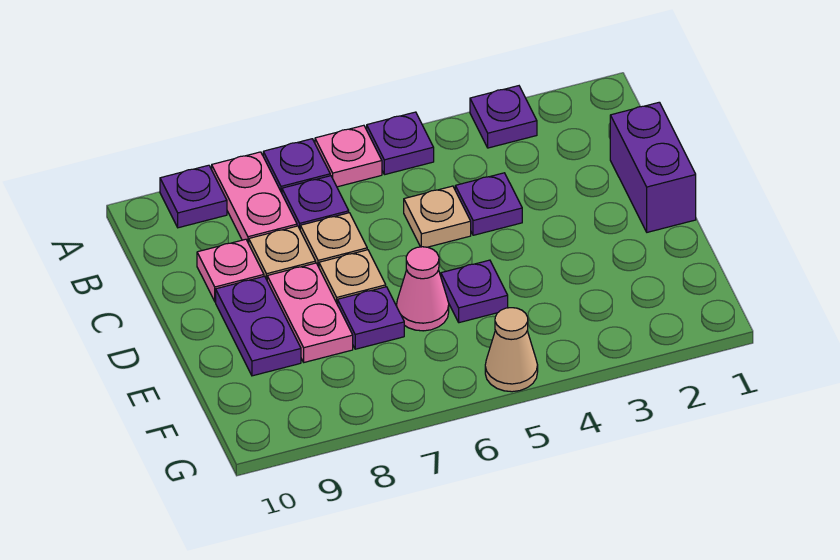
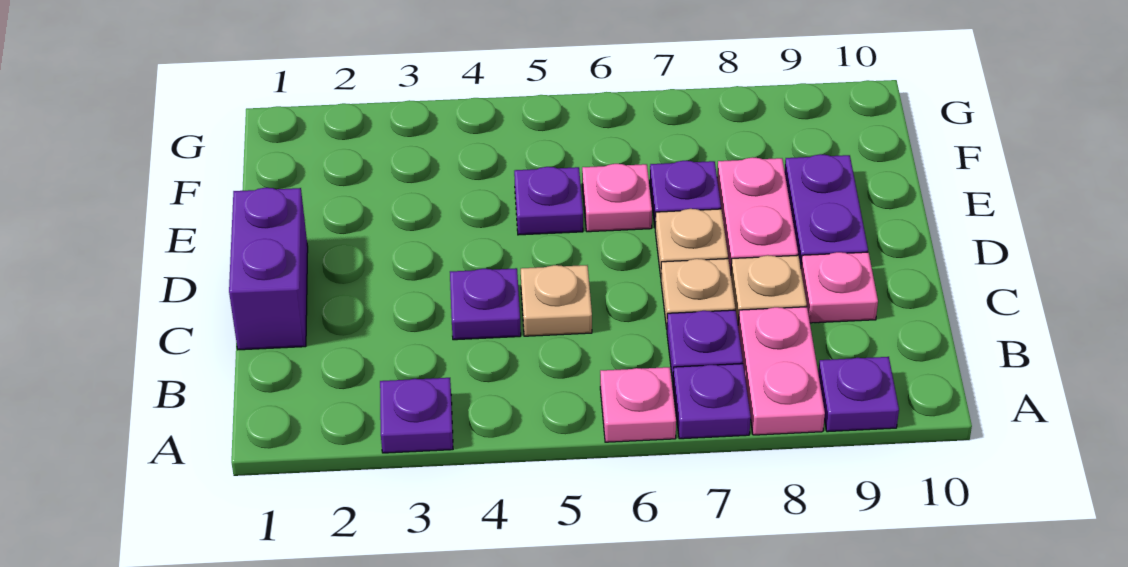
purple 1x1 plate [367,112,434,175] -> none
pink 1x1 cone [396,247,449,331] -> pink 1x1 plate [582,164,652,232]
tan 1x1 cone [485,308,538,392] -> none

